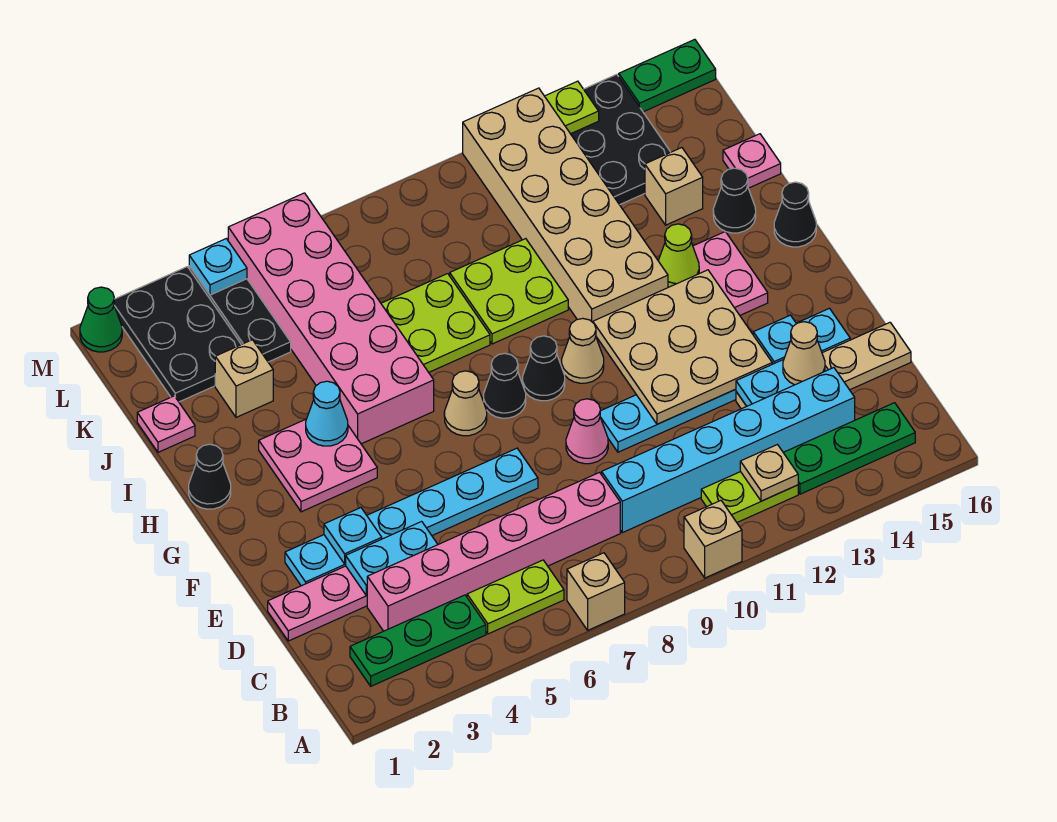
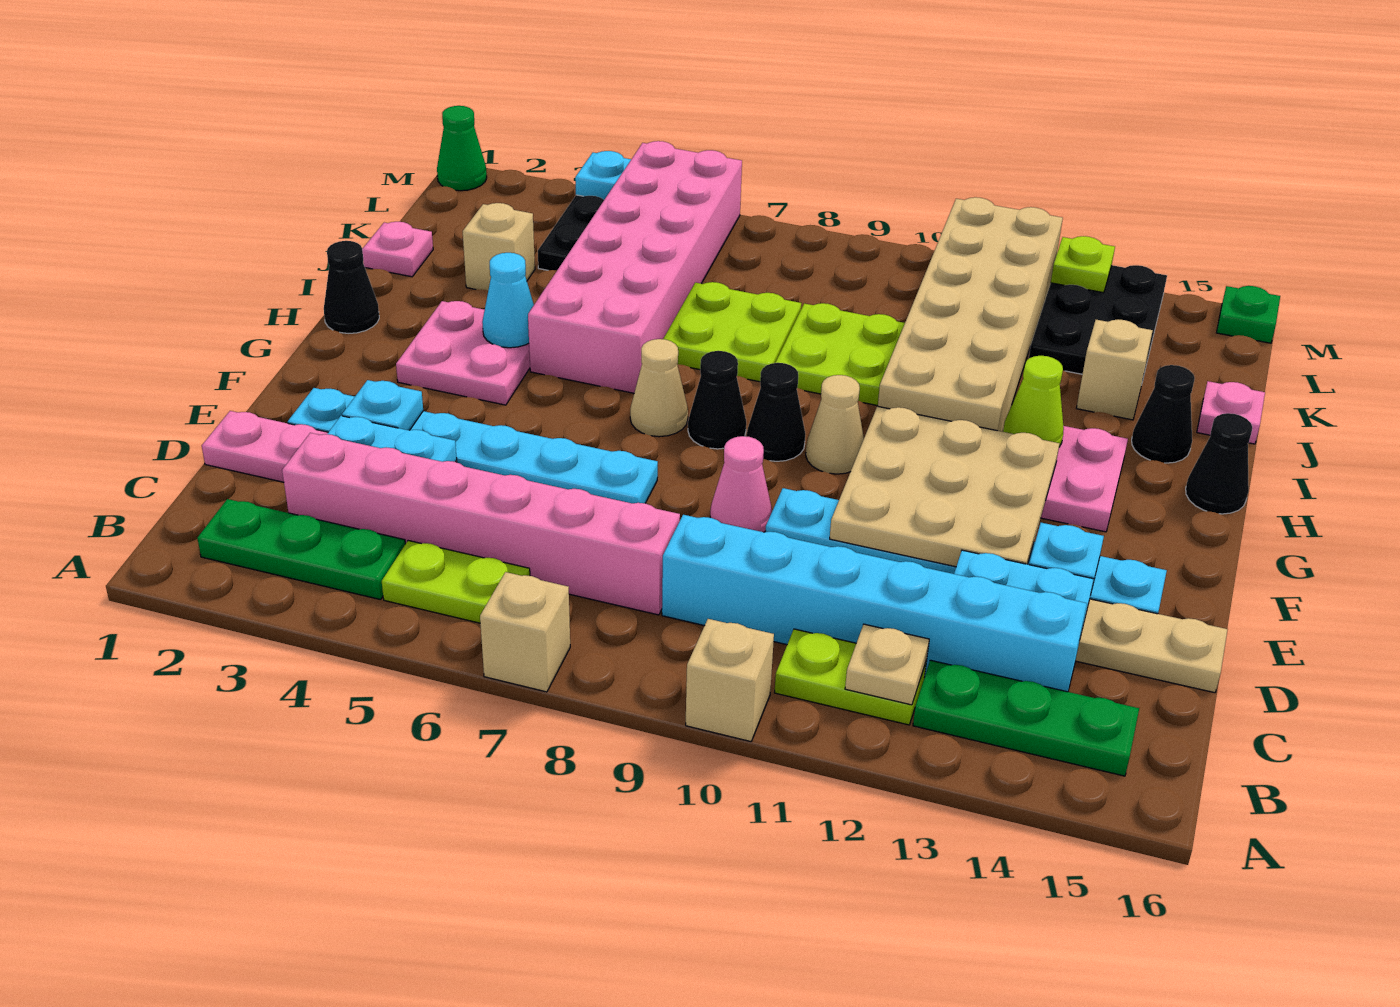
tan 1x1 cone [783,322,825,385] -> none
black 2x3 plate [114,267,241,402] -> none
green 1x2 plate [619,39,716,112] -> green 1x1 plate [1216,286,1280,343]

